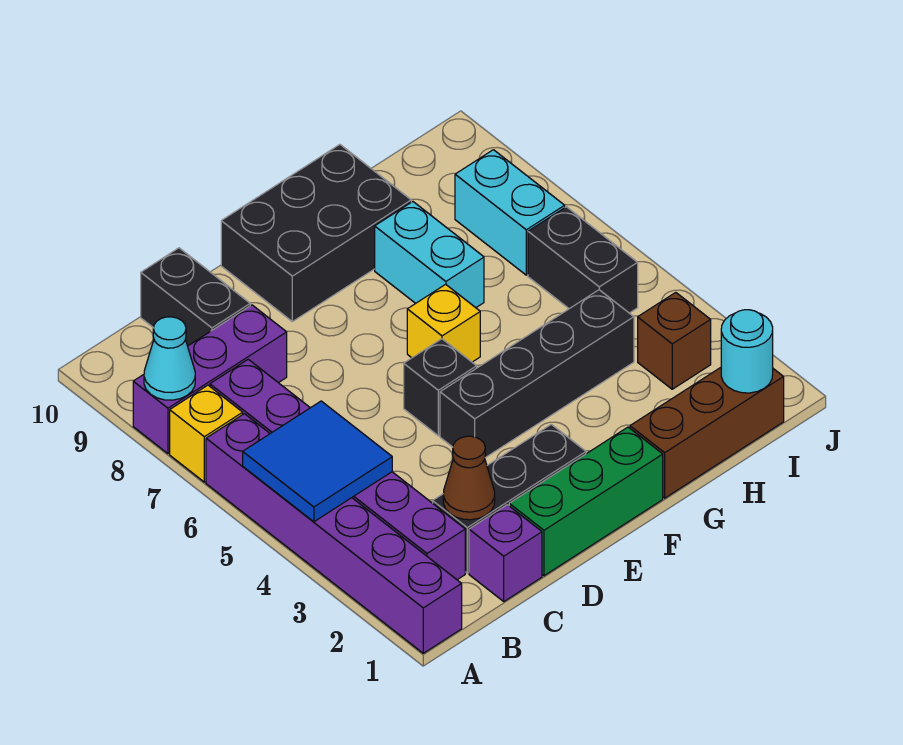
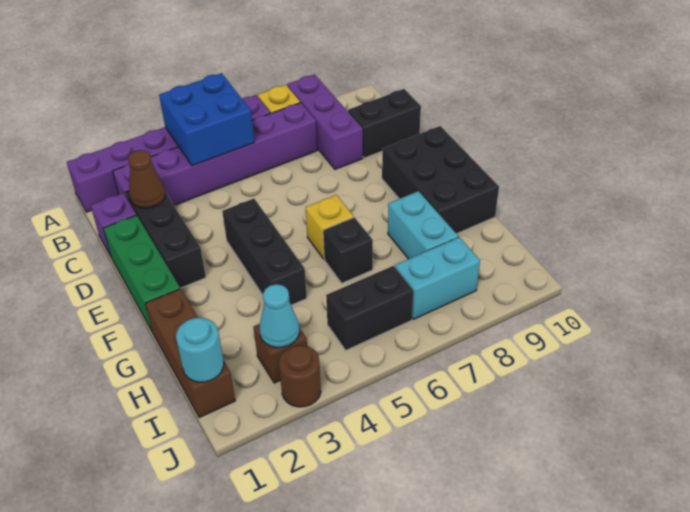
blue 2x2 tile [243,401,392,522] -> blue 2x2 brick [159,73,254,166]
cyan 1x1 cone [144,317,195,400] -> cyan 1x1 cone moved to [260,284,299,348]
black 1x4 brick [440,290,634,458] -> black 1x3 brick [222,199,307,305]
black 1x1 brick [404,339,477,436] -> black 1x1 brick moved to [323,217,373,283]
cyan 1x2 brick [375,202,484,308] -> cyan 1x2 brick turned to [388,191,458,259]
none -> brown 1x1 round brick [279,345,321,407]

